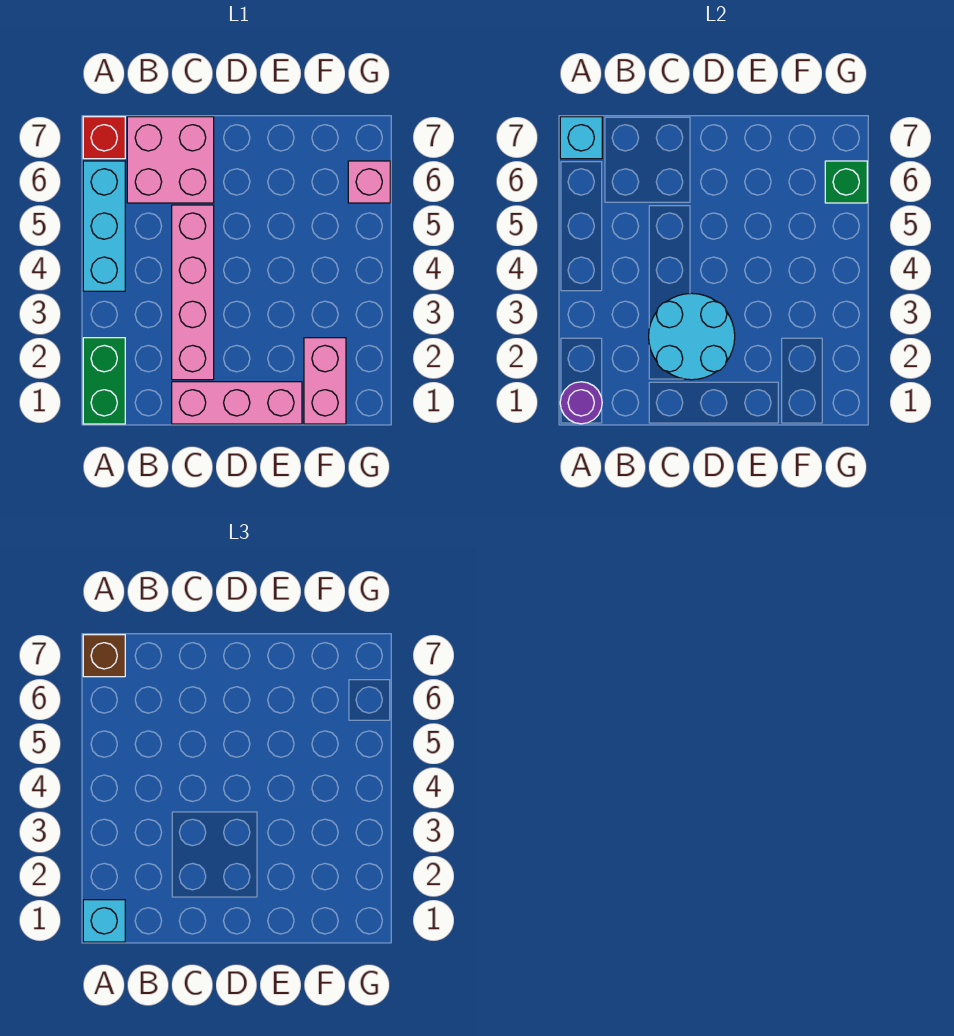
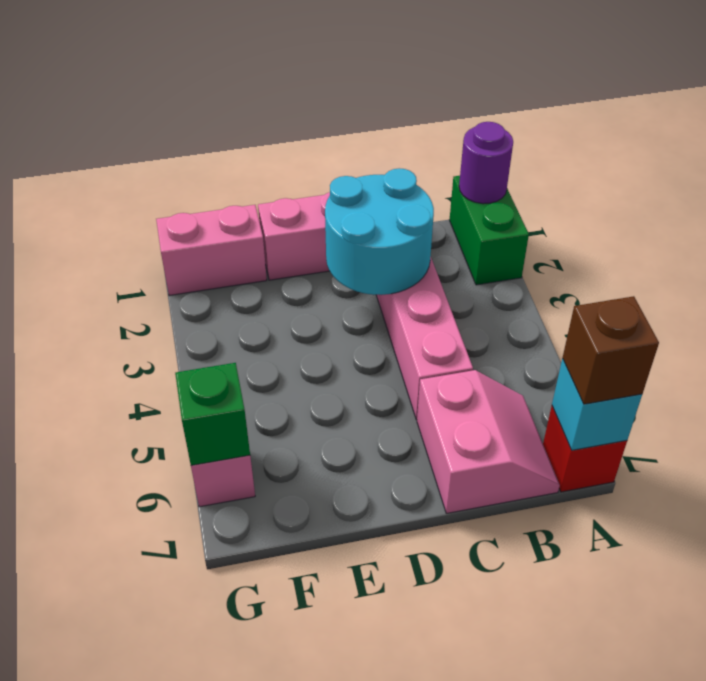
cyan 1x1 brick [83,900,125,942] -> none
cyan 1x3 brick [83,161,125,291] -> none
pink 2x2 brick [127,117,214,203] -> pink 2x2 slope [417,370,560,513]
pink 1x2 brick [304,338,346,424] -> pink 1x2 brick turned to [156,205,267,296]

